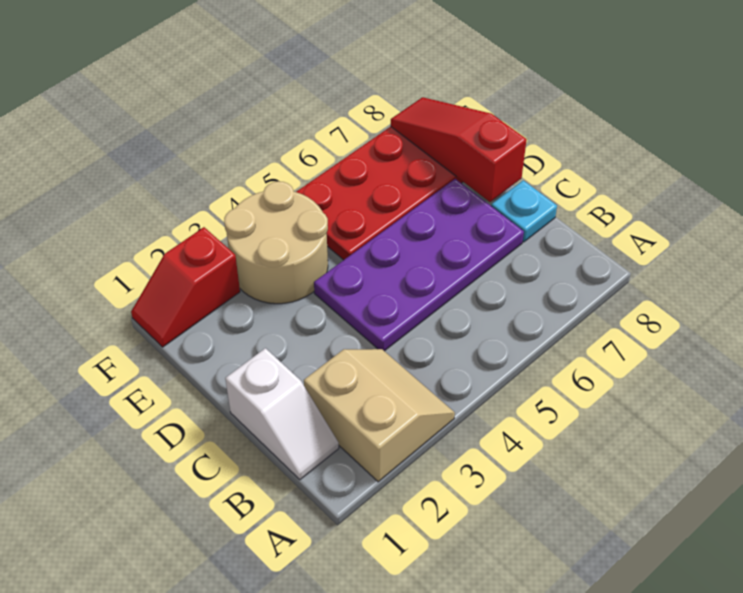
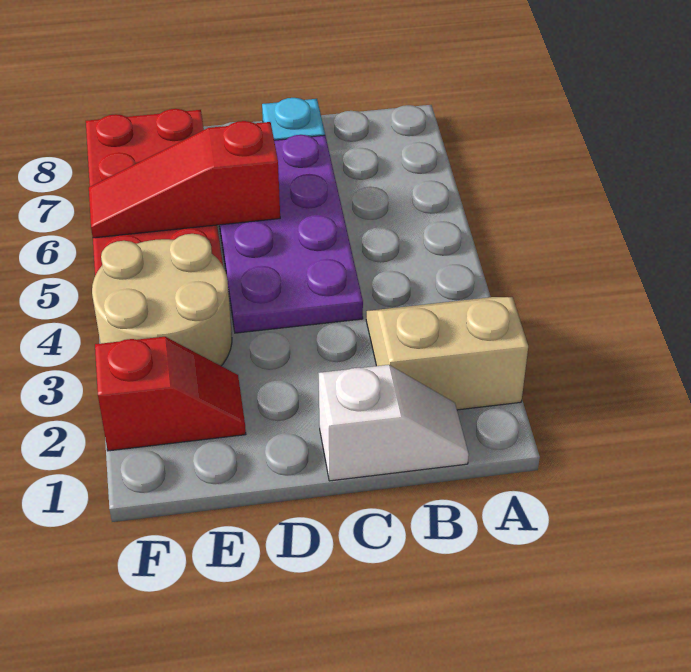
red 1x3 slope [391,97,527,202] -> red 1x3 slope moved to [89,121,280,238]
red 1x2 slope [131,227,240,347] -> red 1x2 slope turned to [95,337,246,451]

